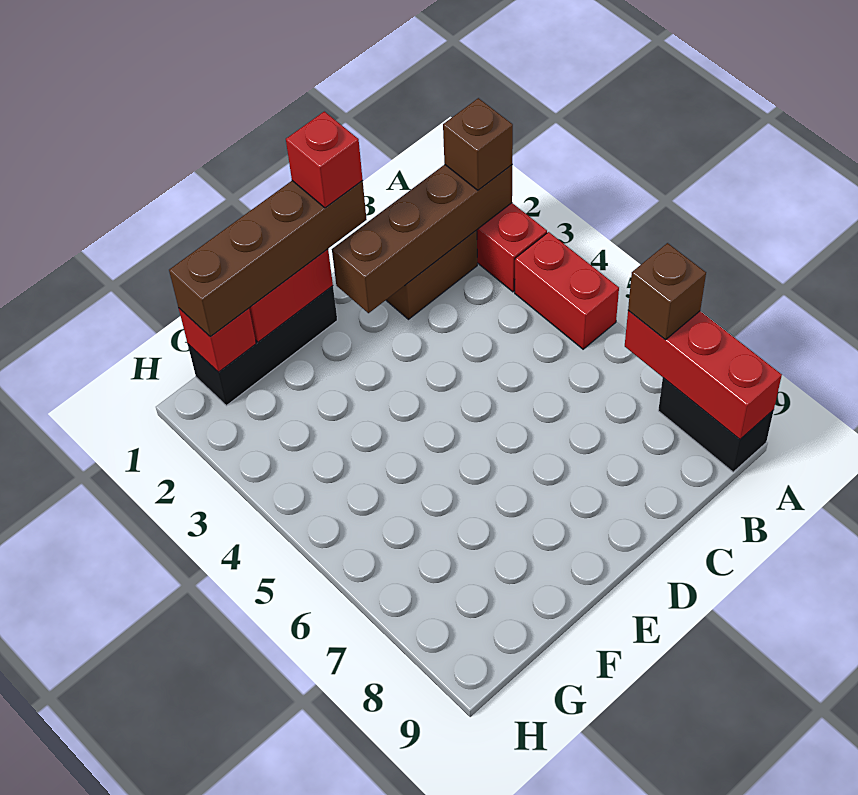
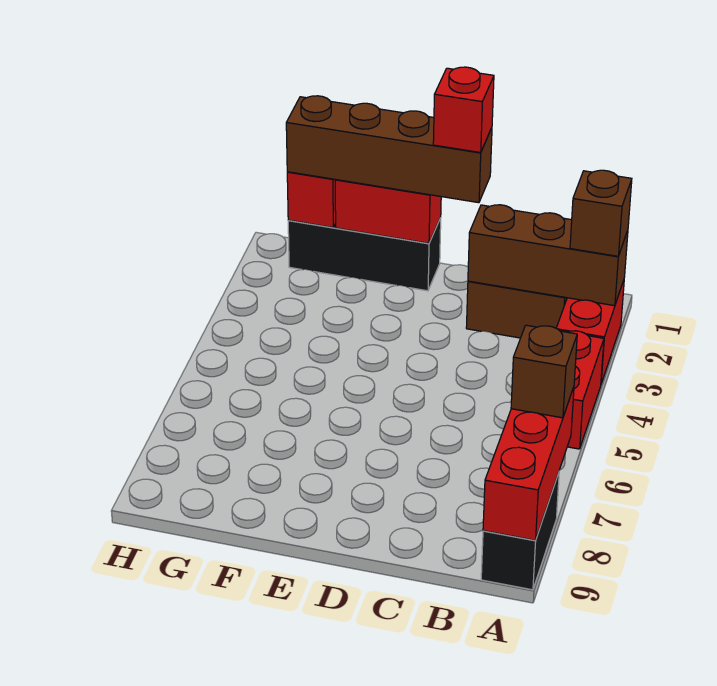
brown 1x4 brick [332,165,512,313] -> brown 1x3 brick [468,205,628,306]

